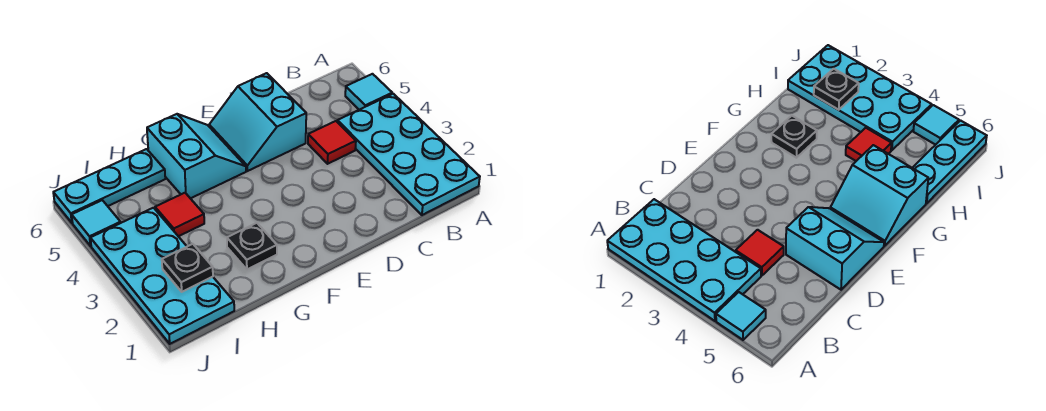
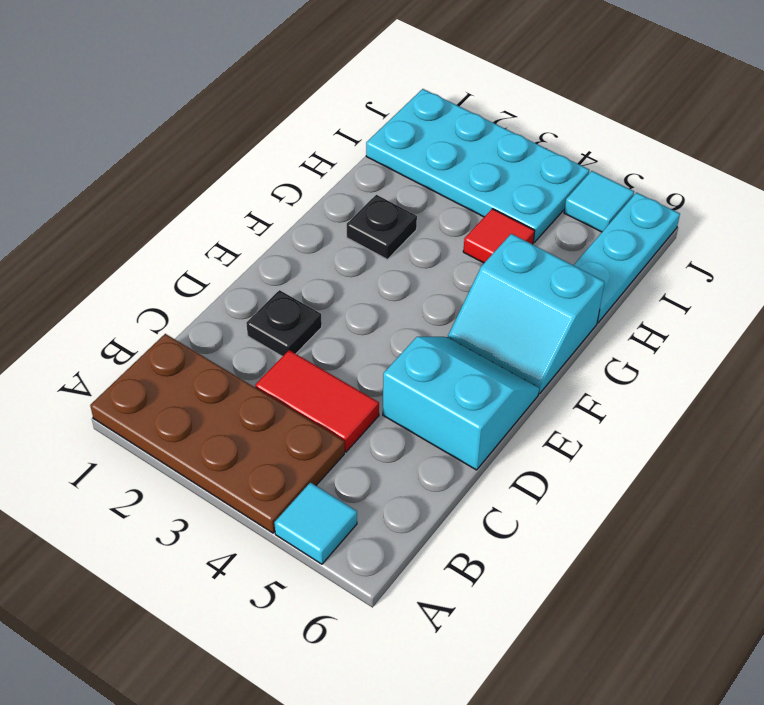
cyan 2x4 plate [337,94,480,215] -> brown 2x4 plate [90,334,344,533]
red 1x1 tile [308,121,356,164] -> red 1x2 tile [255,350,379,452]
black 1x1 plate [162,244,213,292] -> black 1x1 plate moved to [246,290,322,357]

